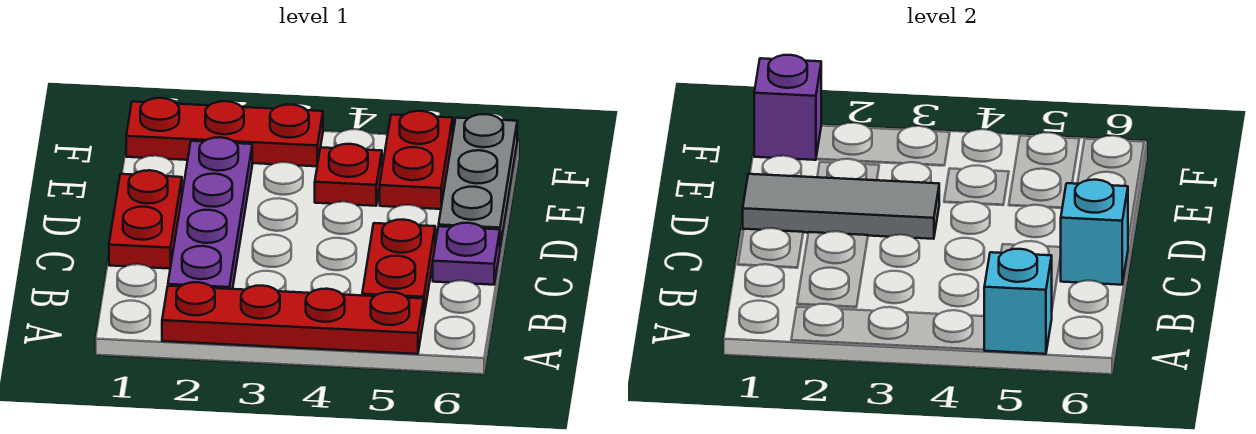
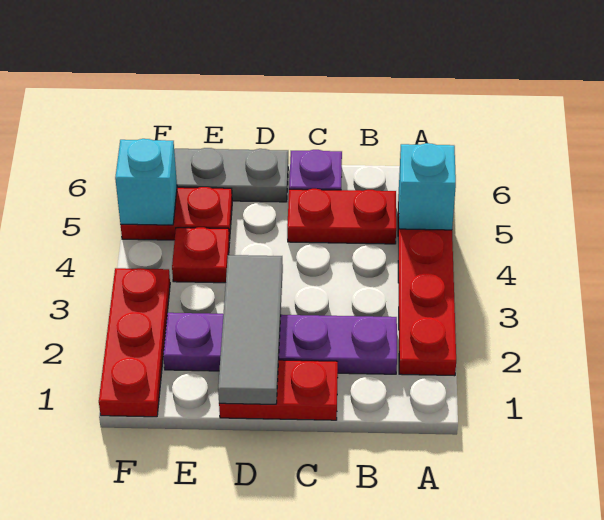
cyan 1x1 brick [1060,180,1128,285] -> cyan 1x1 brick moved to [115,139,177,225]
purple 1x1 brick [754,55,821,160] -> none

